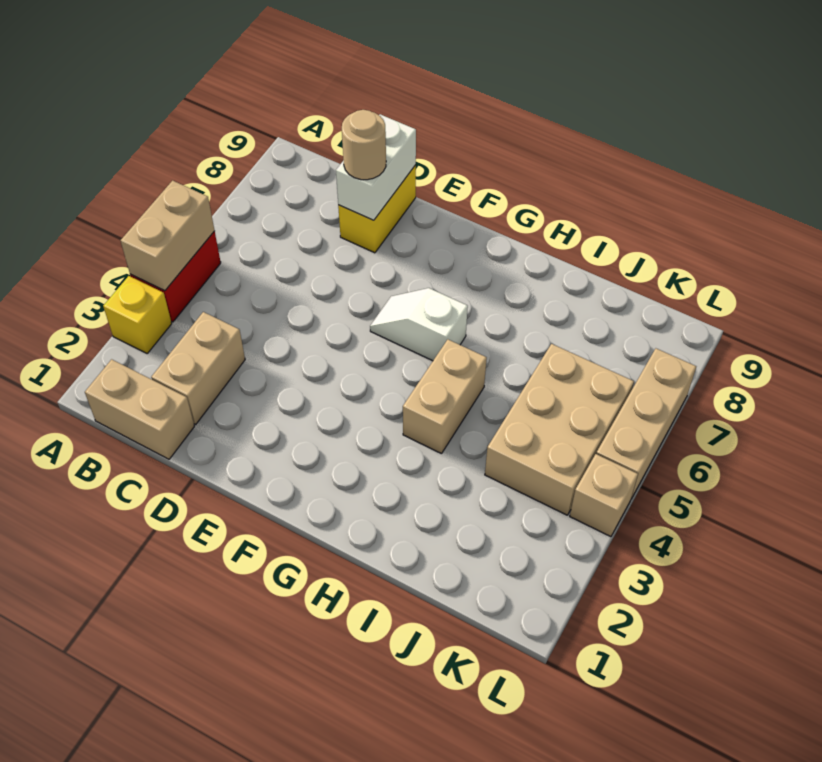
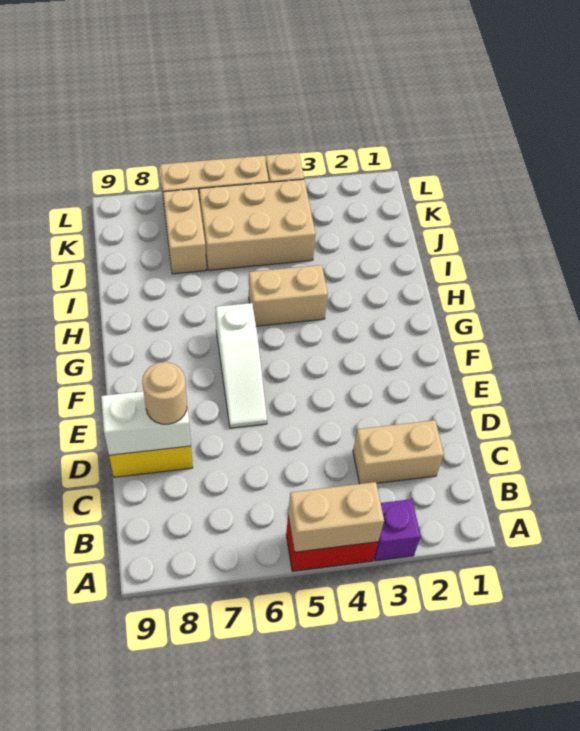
yellow 1x1 brick [103,276,172,353] -> purple 1x1 brick [374,499,421,561]
tan 1x2 brick [85,359,194,459] -> tan 1x2 brick moved to [163,189,206,274]
white 1x2 slope [370,288,468,361] -> white 1x3 slope [216,303,267,428]

